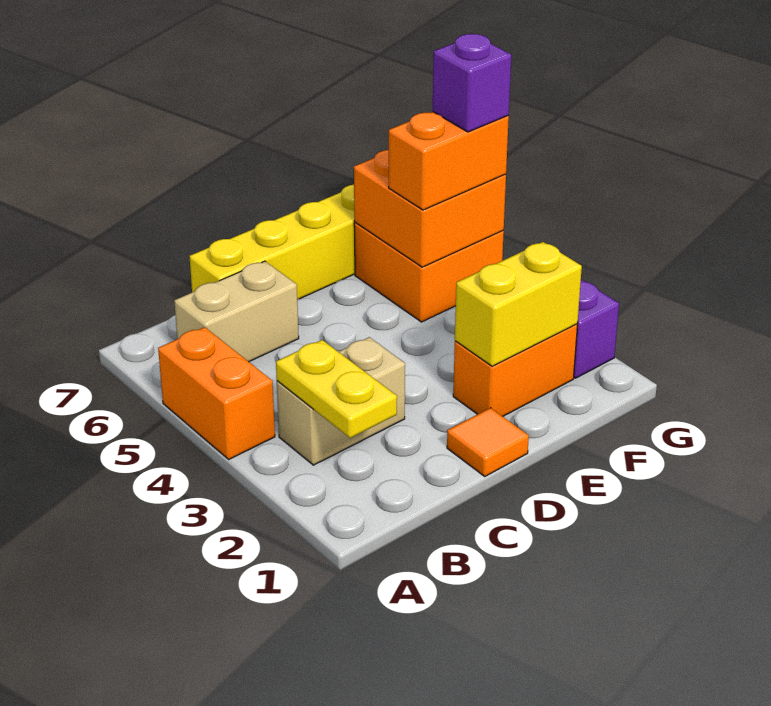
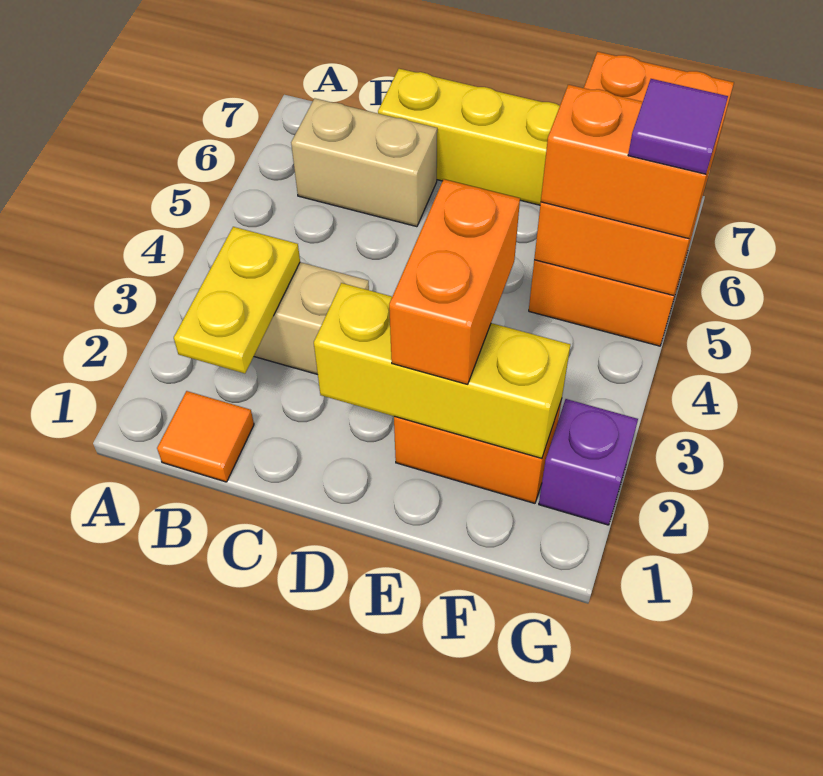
orange 1x2 brick [158,327,275,459] -> orange 1x2 brick moved to [389,179,520,384]
orange 1x1 tile [447,408,529,476] -> orange 1x1 tile moved to [157,391,254,482]
yellow 1x2 brick [455,242,582,366] -> yellow 1x3 brick [314,283,570,458]
orange 2x2 brick [354,150,506,267] -> orange 2x3 brick [534,52,734,296]
purple 1x1 brick [433,34,511,132] -> purple 1x1 tile [628,79,728,174]

